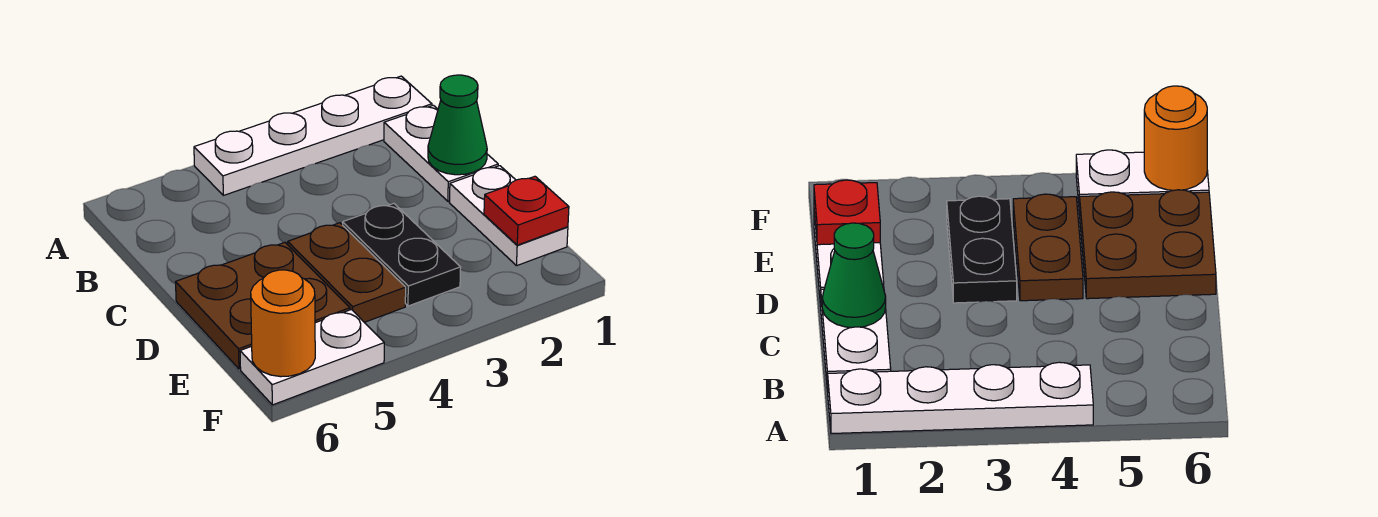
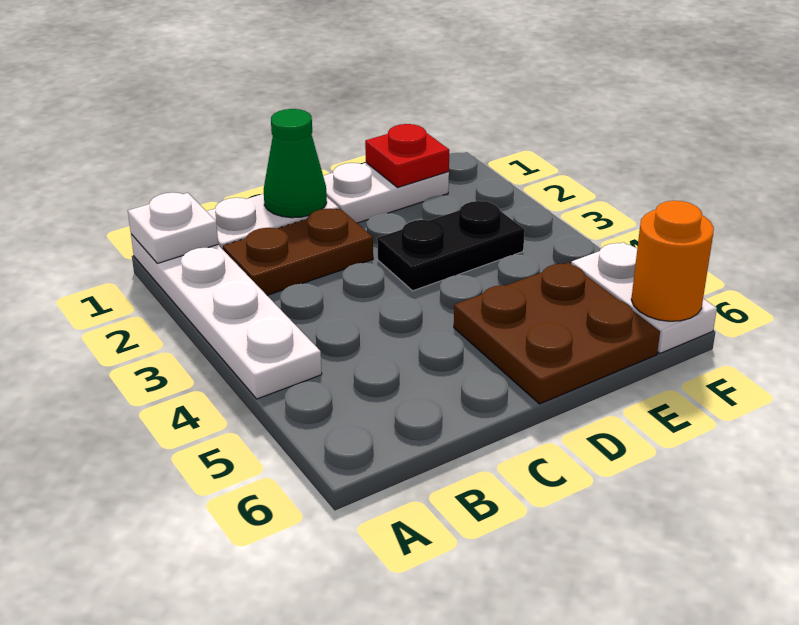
none -> white 1x1 plate [128,192,218,263]
brown 1x2 plate [288,223,406,322] -> brown 1x2 plate moved to [223,209,373,295]

